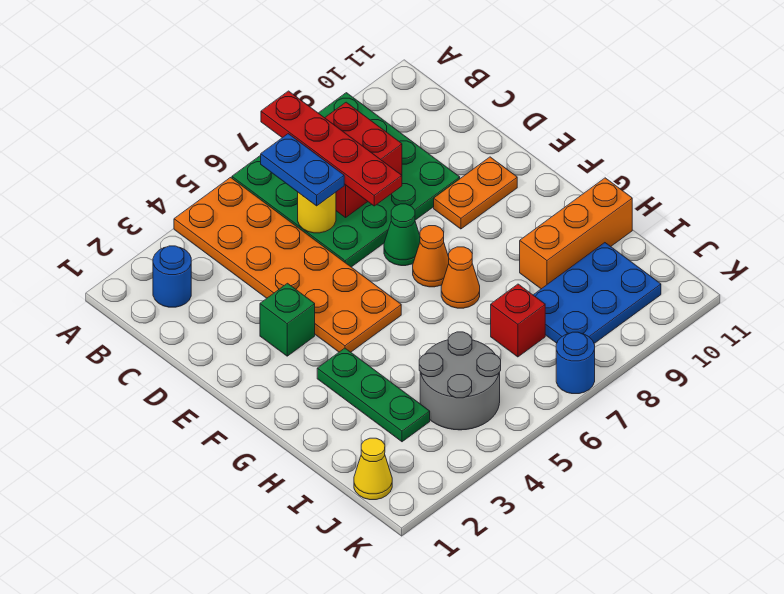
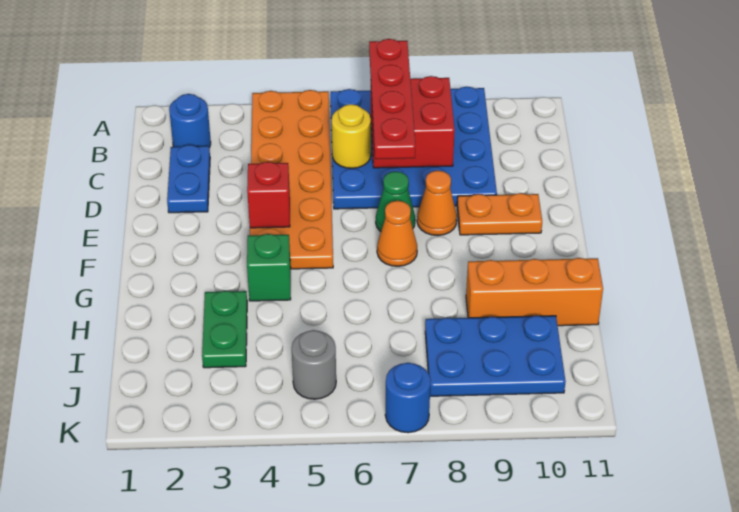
green 4x4 plate [232,93,460,267] -> blue 4x4 plate [331,87,497,209]
blue 1x2 plate [261,134,344,206] -> blue 1x2 plate moved to [167,145,210,213]
green 1x1 brick [260,283,315,356] -> green 1x1 brick moved to [247,234,291,301]
green 1x3 plate [317,348,430,442] -> green 1x2 plate [202,291,247,368]
orange 1x1 cone [441,247,480,308] -> orange 1x1 cone moved to [417,170,457,236]
grey 2x2 round brick [419,332,501,430] -> grey 1x1 round brick [292,330,336,399]
red 1x1 brick [491,284,545,357] -> red 1x1 brick moved to [247,162,290,228]
yellow 1x1 cone [354,438,392,500] -> none

